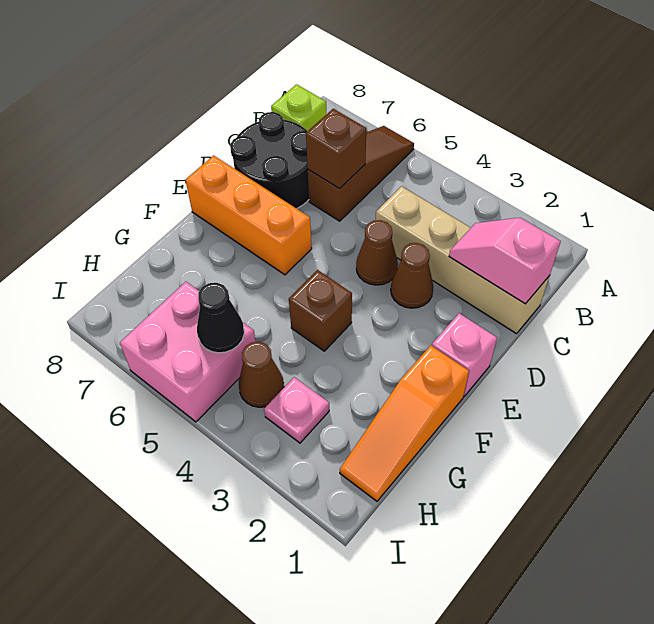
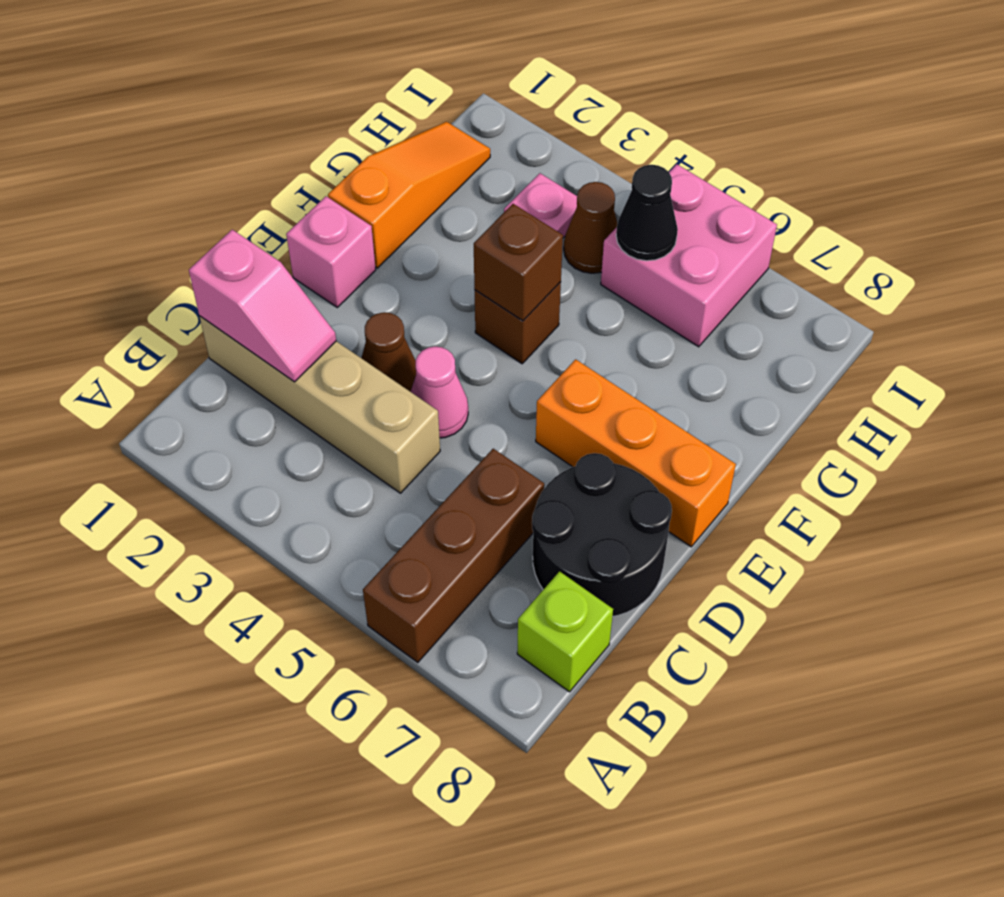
brown 1x3 slope [308,126,414,221] -> brown 1x3 brick [363,449,544,662]
brown 1x1 brick [306,109,366,188] -> brown 1x1 brick moved to [474,204,563,321]
brown 1x1 cone [356,220,398,285] -> pink 1x1 cone [411,347,468,438]

